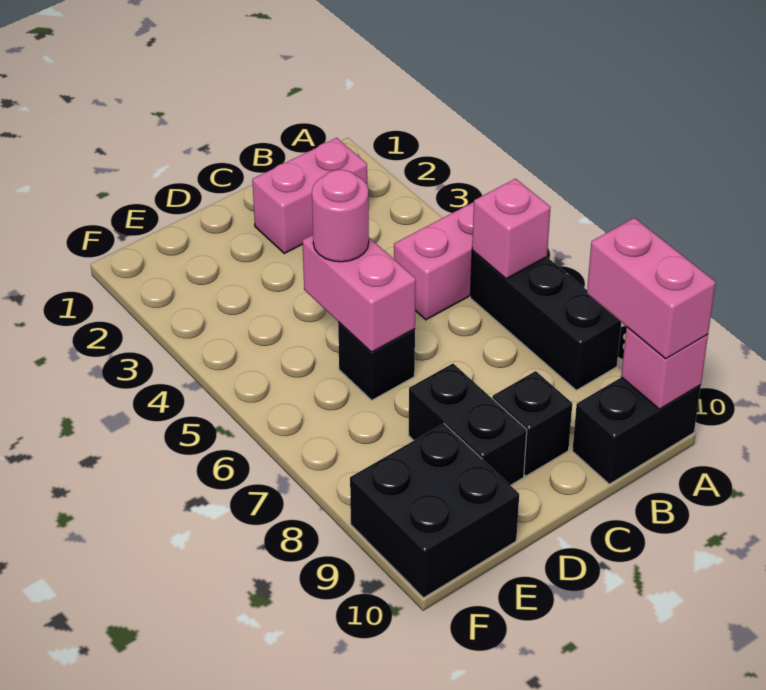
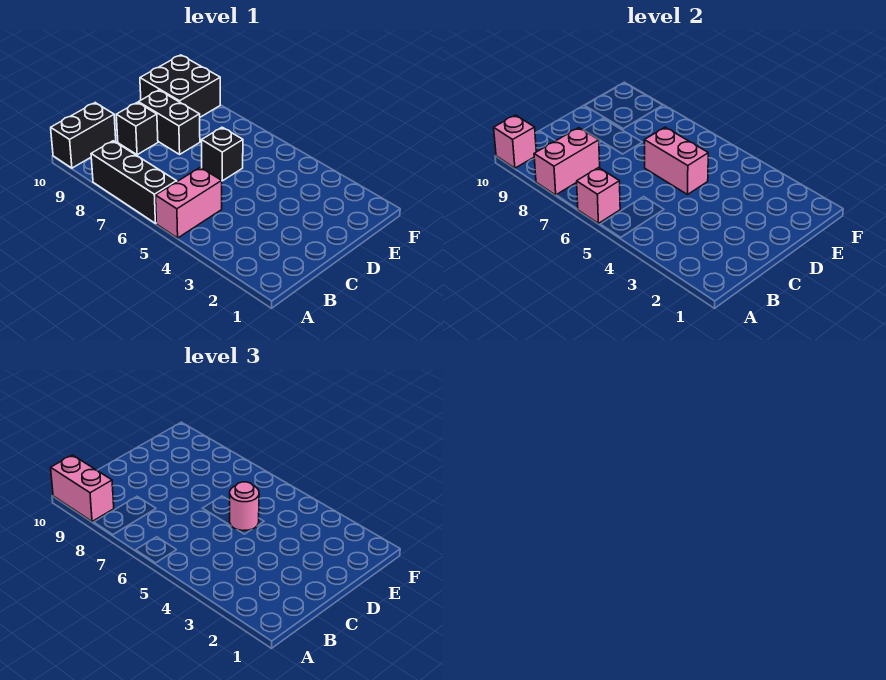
pink 1x2 brick [252,138,367,253] -> pink 1x2 brick moved to [534,128,600,195]

